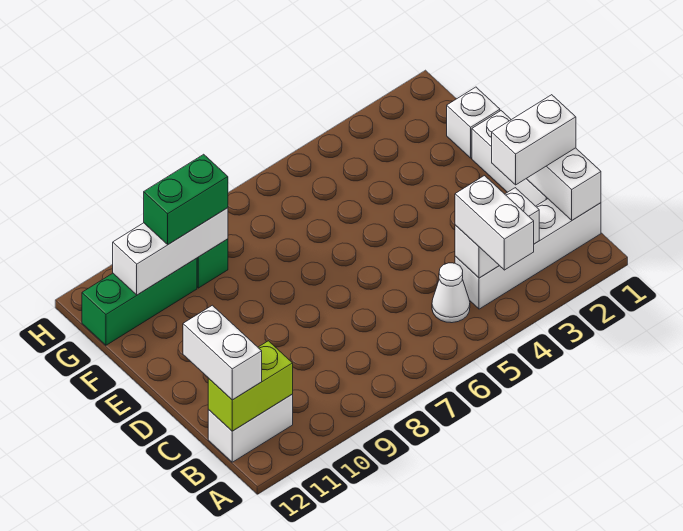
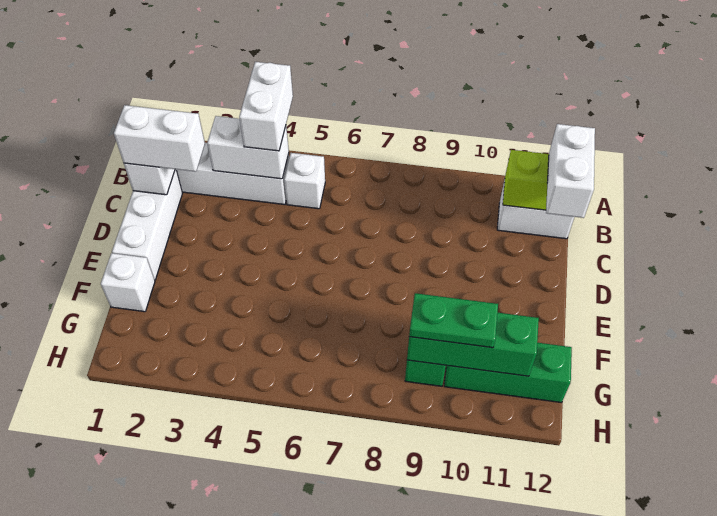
white 1x1 cone [432,263,470,323] -> white 1x1 brick [284,153,325,209]
white 1x3 brick [113,208,228,295] -> green 1x3 brick [407,313,539,376]
green 1x2 brick [144,154,228,244] -> green 1x2 plate [409,293,498,348]

